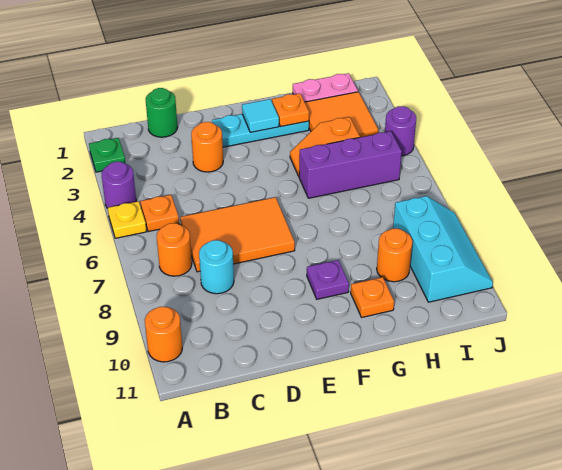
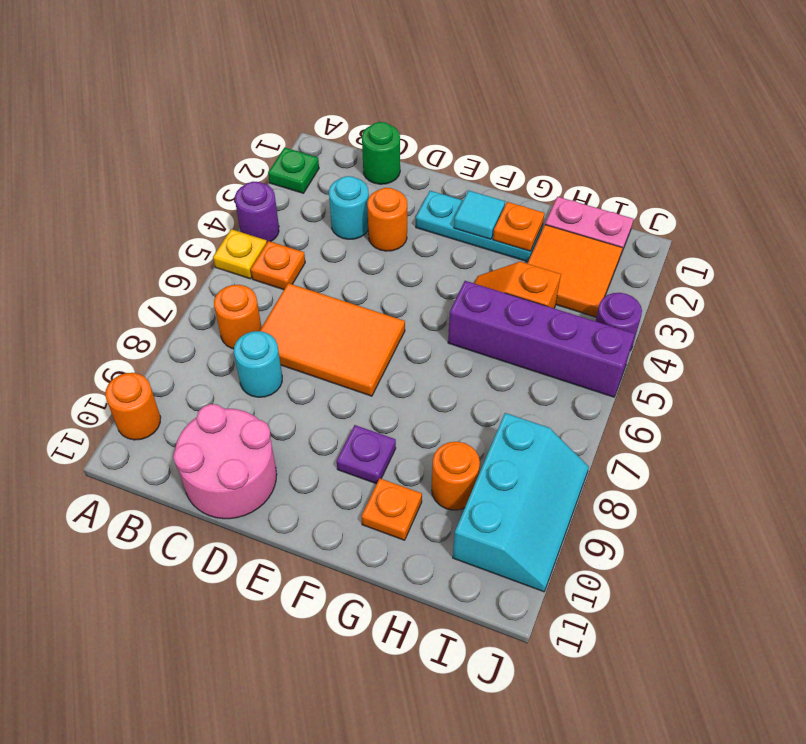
none -> cyan 1x1 round brick [329,176,369,239]
none -> pink 2x2 round brick [173,404,277,519]
purple 1x3 brick [299,131,402,198] -> purple 1x4 brick [448,281,635,397]

